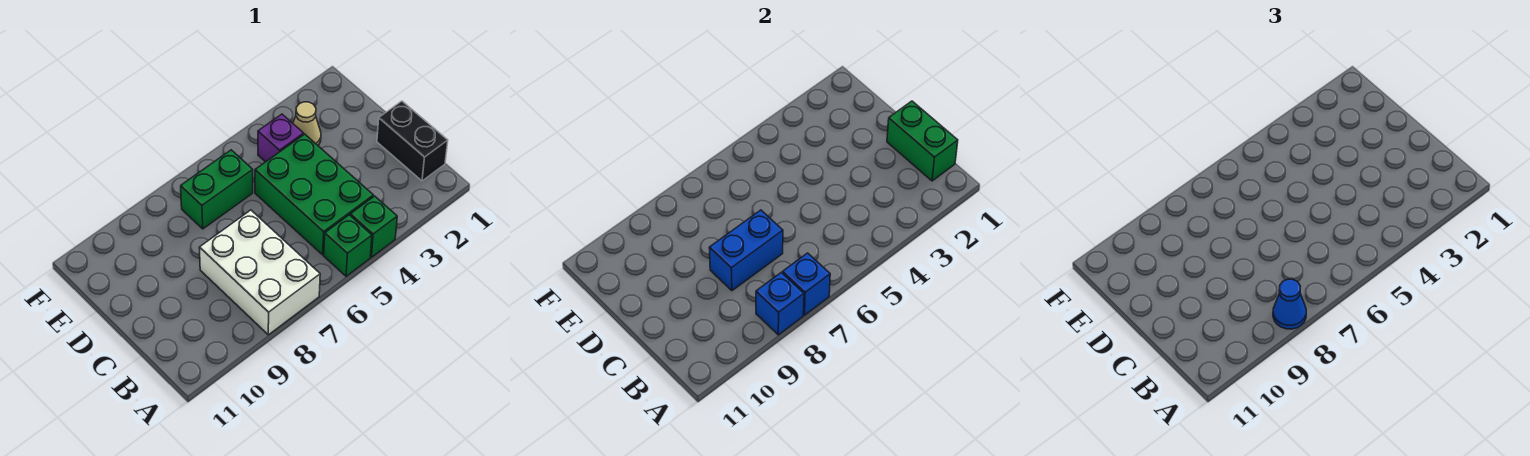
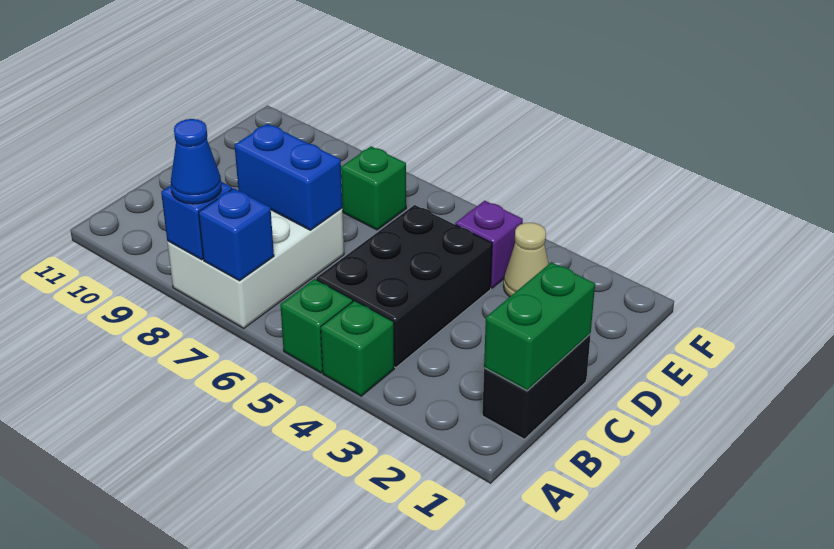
green 2x3 brick [255,134,373,255] -> black 2x3 brick [316,205,492,368]
green 1x2 brick [181,150,253,229] -> green 1x1 brick [341,146,406,230]

